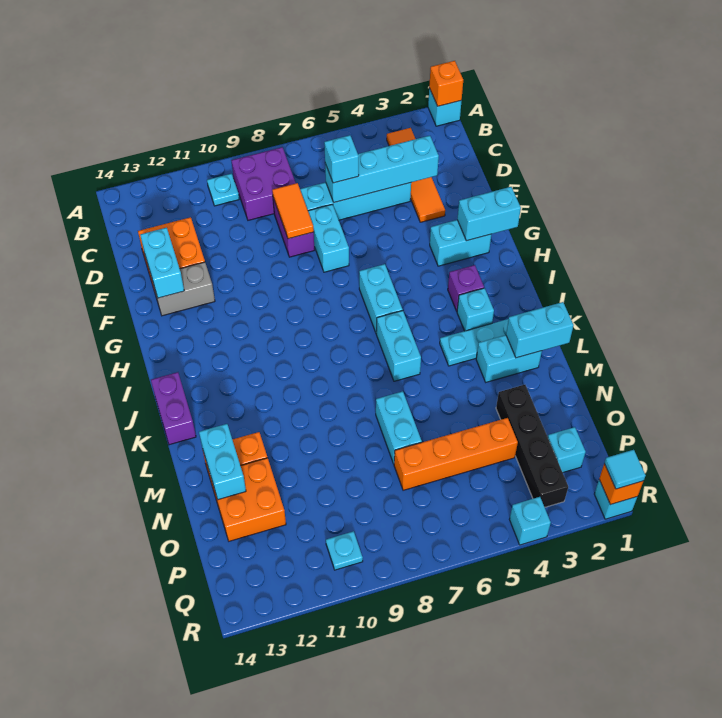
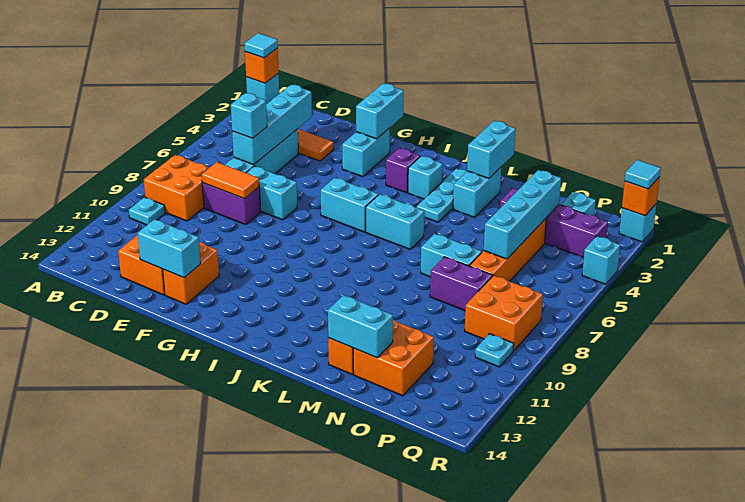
none -> cyan 1x1 tile [244,33,278,58]
purple 2x2 brick [231,147,296,220] -> orange 2x2 brick [144,155,209,221]
grey 1x2 brick [152,262,215,316] -> orange 1x2 brick [163,242,219,304]
purple 1x2 brick [151,372,196,445] -> purple 1x2 brick moved to [430,257,492,310]
black 1x4 brick [496,385,568,507] -> purple 1x4 brick [500,188,608,257]
none -> cyan 1x4 brick [484,170,561,259]
none -> orange 2x2 brick [465,275,543,351]

